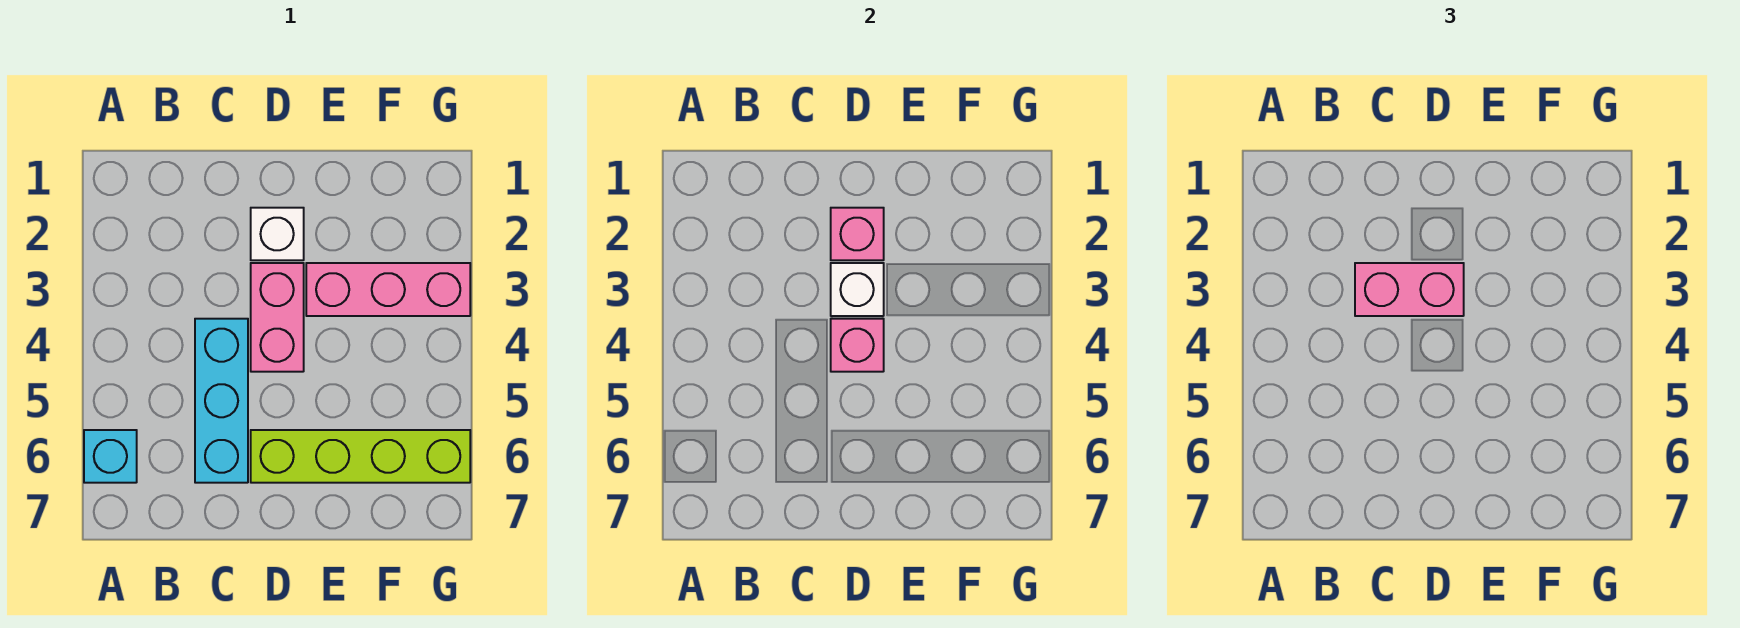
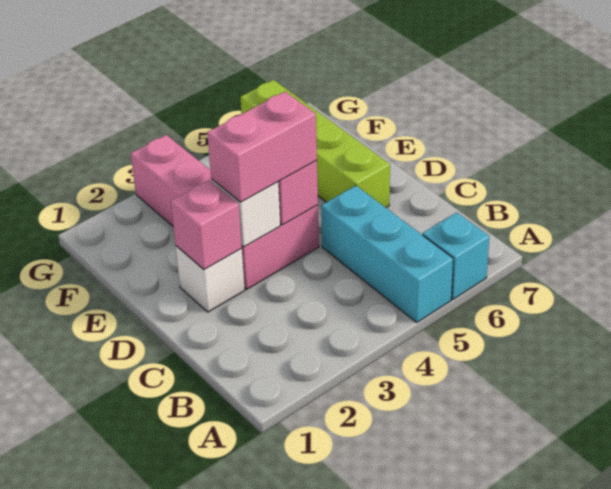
pink 1x2 brick [1355,263,1464,316] -> pink 1x2 brick turned to [207,92,317,202]
cyan 1x3 brick [195,319,248,483] -> cyan 1x3 brick turned to [321,186,453,322]

